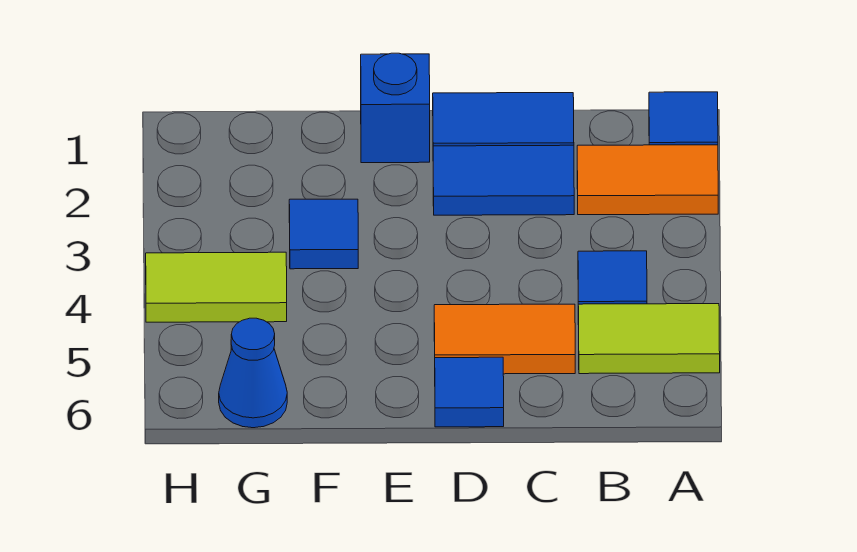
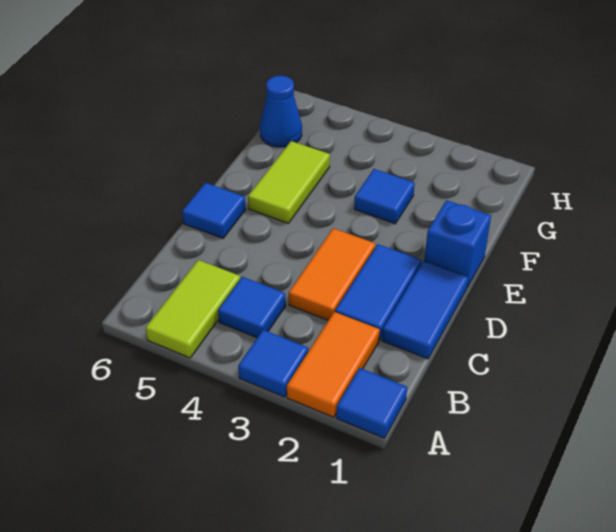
none -> blue 1x1 tile [238,330,308,397]
orange 1x2 tile [434,304,575,374] -> orange 1x2 tile moved to [289,228,375,320]
lime 1x2 tile [146,252,287,322] -> lime 1x2 tile moved to [248,141,330,223]

